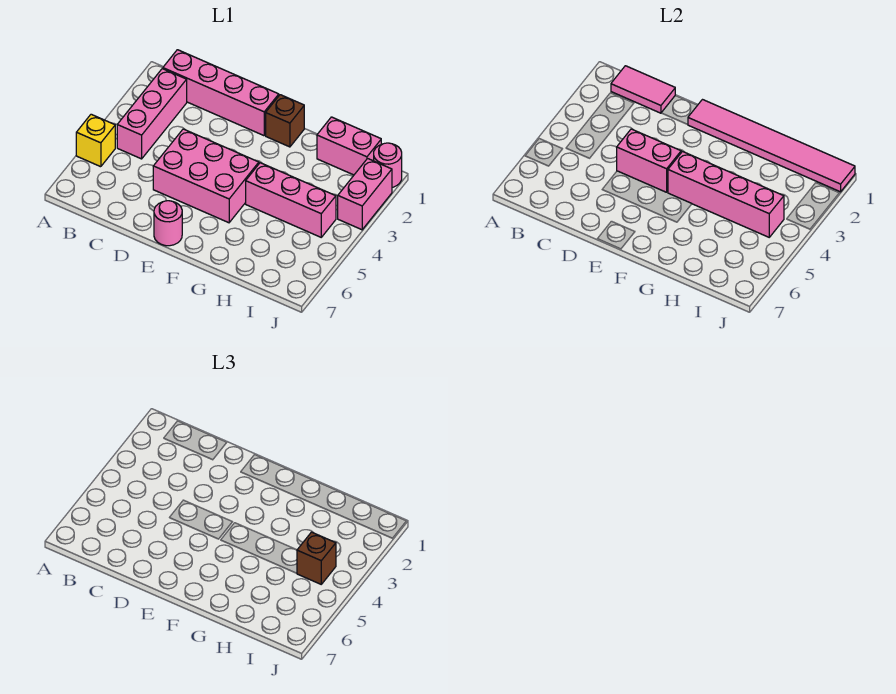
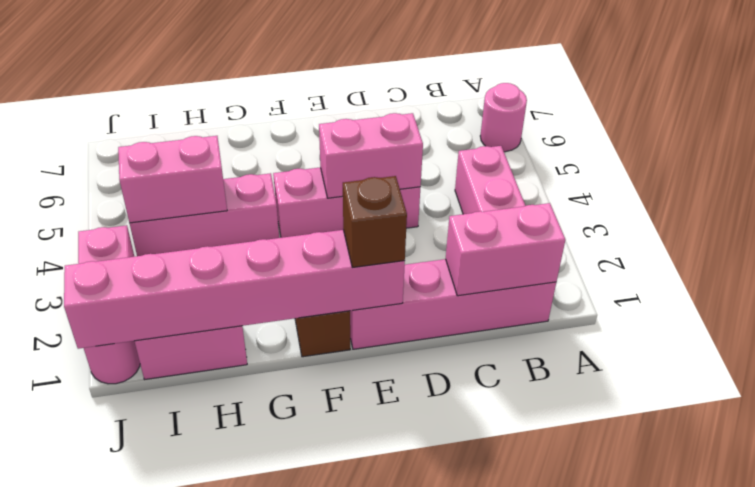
yellow 1x1 brick [76,114,115,167] -> none
pink 1x2 tile [611,66,675,113] -> pink 1x2 brick [446,203,565,296]
pink 2x3 brick [153,129,259,223] -> pink 1x3 brick [273,167,420,238]
pink 1x6 tile [688,100,855,192] -> pink 1x6 brick [64,230,405,349]
pink 1x1 round brick [154,201,182,246] -> pink 1x1 round brick moved to [480,83,527,152]
pink 1x4 brick [668,152,784,237] -> pink 1x2 brick [118,136,227,223]
brown 1x1 brick [297,532,336,584] -> brown 1x1 brick moved to [343,176,407,267]

